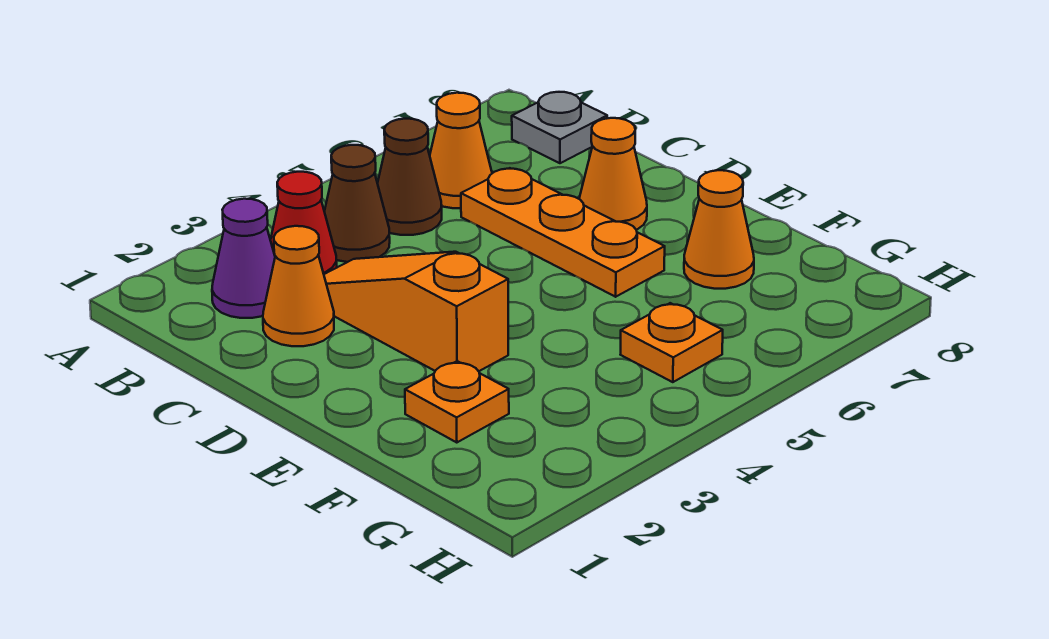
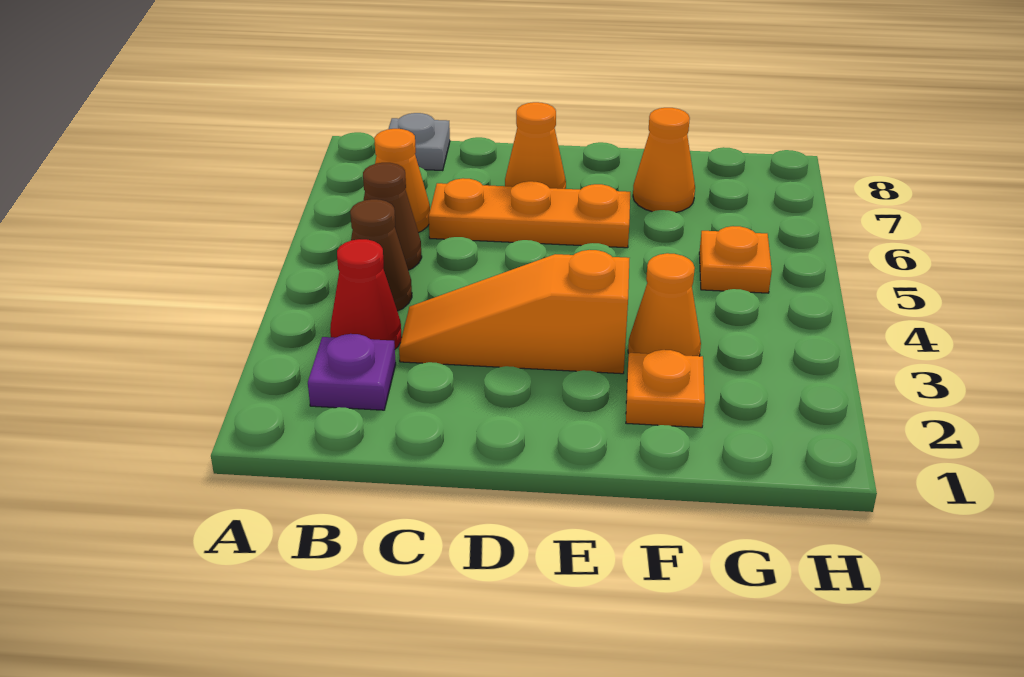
purple 1x1 cone [212,199,275,318] -> purple 1x1 plate [308,334,396,410]
orange 1x1 cone [263,226,334,346] -> orange 1x1 cone moved to [628,253,701,356]

